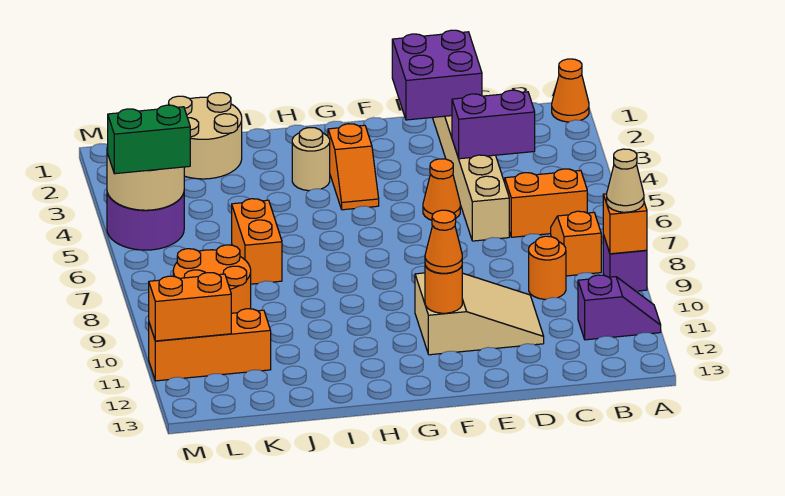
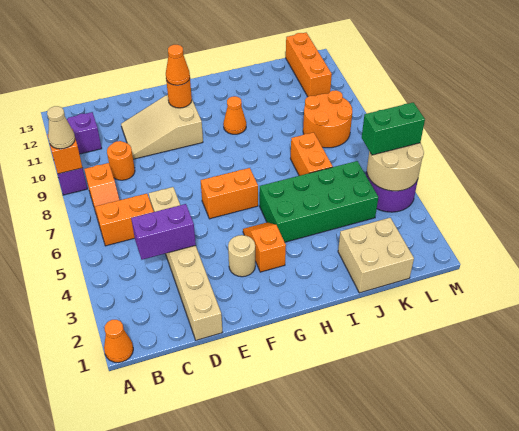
purple 2x2 brick [392,30,482,120] -> none
orange 1x1 cone [423,159,460,220] -> orange 1x1 cone moved to [223,96,246,134]
tan 1x1 round brick [292,128,330,191] -> tan 1x1 round brick moved to [228,235,255,277]
none -> green 2x4 brick [259,161,378,242]
tan 2x2 round brick [168,93,242,179] -> tan 2x2 brick [338,218,414,293]
orange 1x3 brick [149,309,271,381] -> orange 1x3 brick turned to [286,33,332,97]
orange 1x2 brick [149,273,231,341] -> orange 1x2 brick moved to [201,168,258,219]

